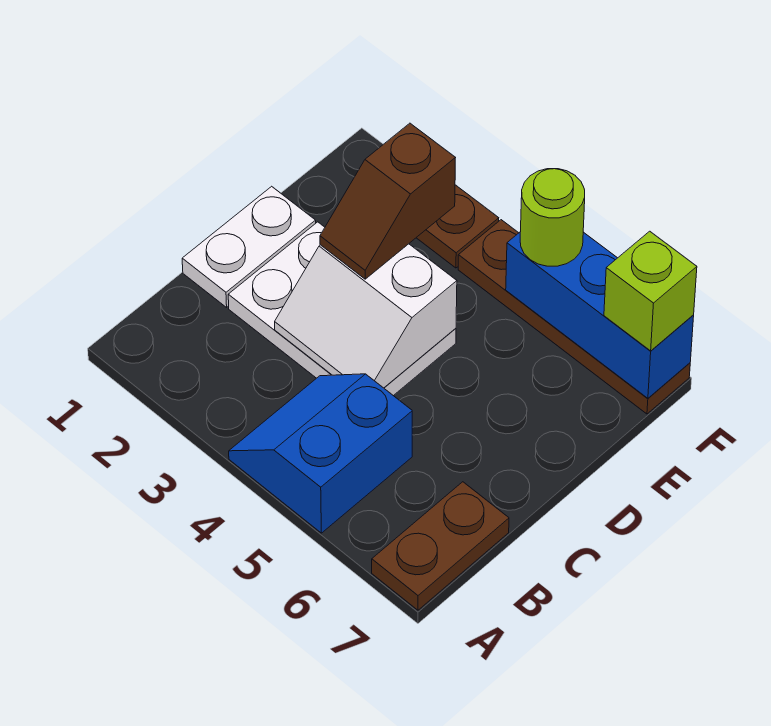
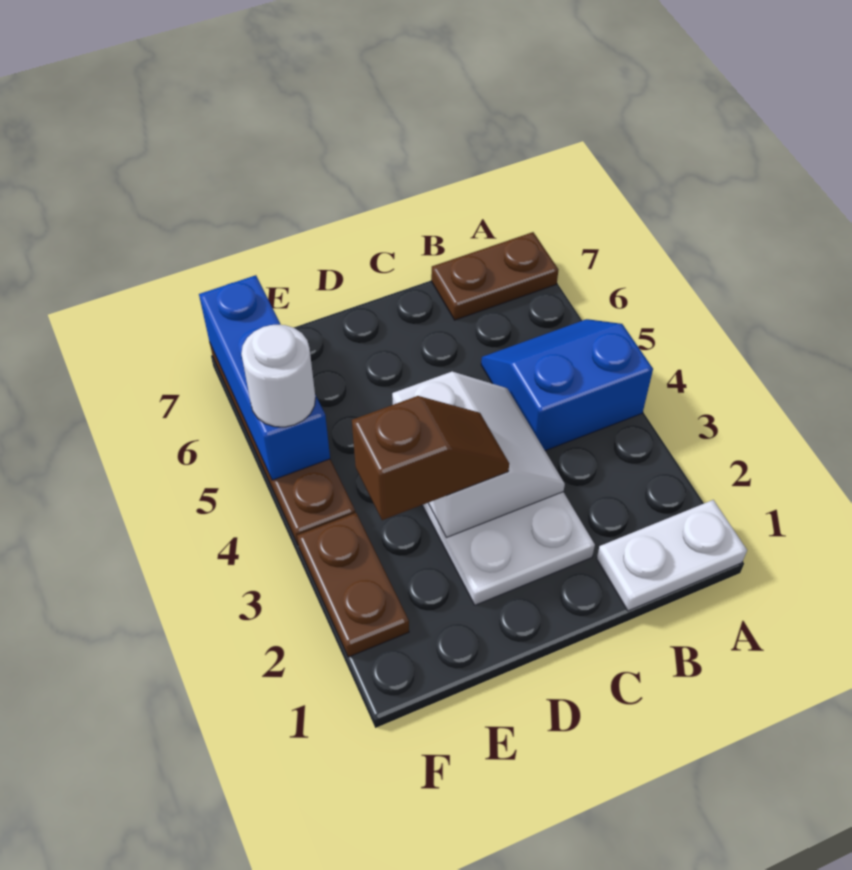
blue 2x2 slope [229,374,412,533] -> blue 2x2 slope turned to [481,319,653,451]
white 1x2 plate [182,186,316,307] -> white 1x2 plate moved to [597,500,747,611]
lime 1x1 round brick [520,169,585,266] -> white 1x1 round brick [241,325,315,427]
lime 1x1 brick [604,231,697,351] -> none

